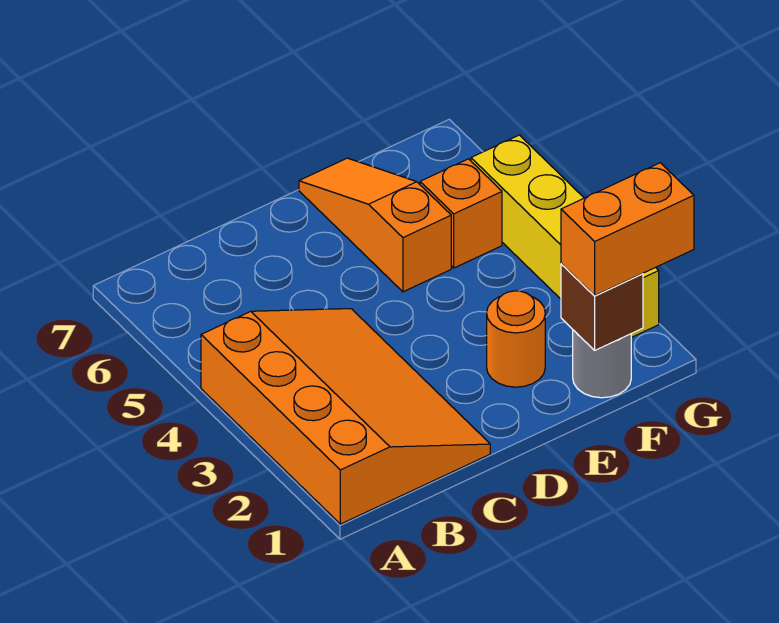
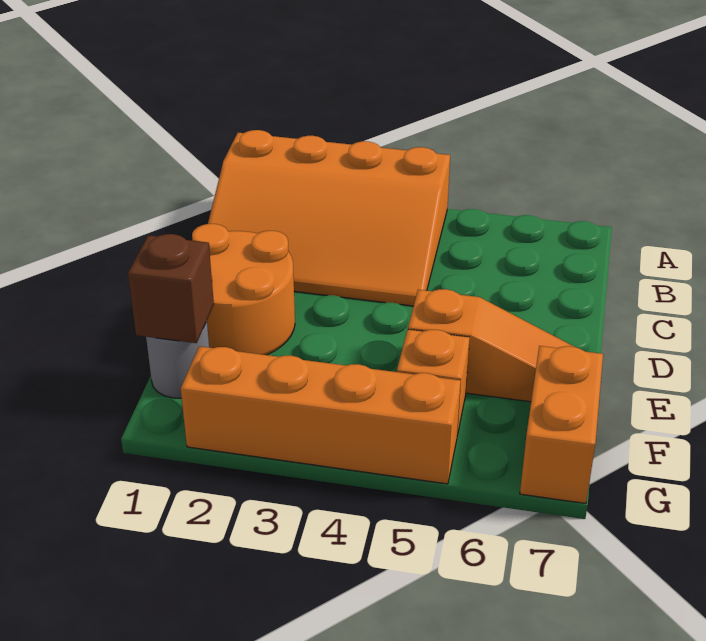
orange 1x1 round brick [487,291,545,387] -> orange 2x2 round brick [192,224,295,355]
orange 1x2 brick [561,163,694,296] -> orange 1x2 brick moved to [520,346,603,503]
yellow 1x4 brick [471,135,659,338] -> orange 1x4 brick [181,346,461,484]

